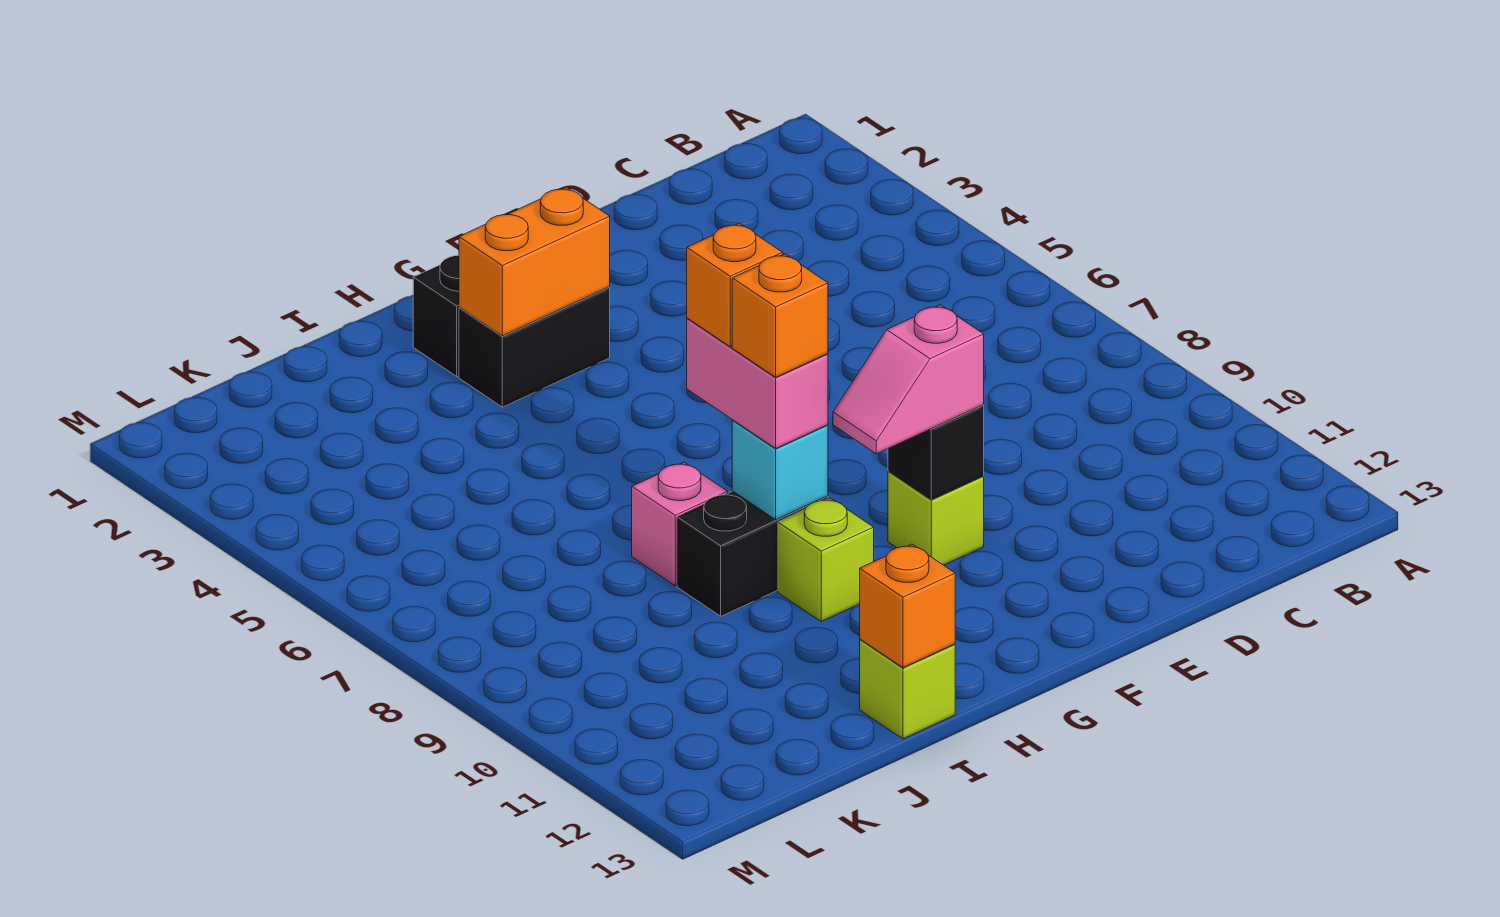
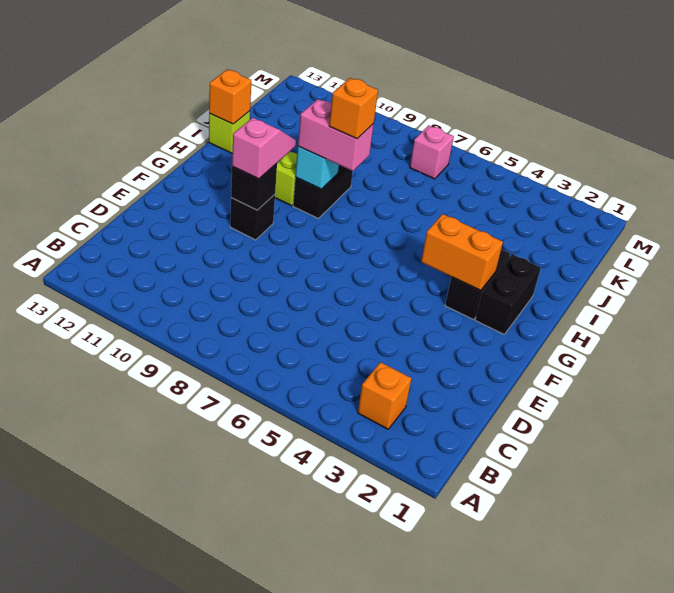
lime 1x1 brick [888,471,984,565] -> black 1x1 brick [230,194,275,240]
orange 1x2 brick [459,187,610,336] -> orange 1x2 brick turned to [421,214,503,291]
orange 1x1 brick [732,254,828,377] -> orange 1x1 brick moved to [358,362,412,429]
pink 1x1 brick [632,462,728,586] -> pink 1x1 brick moved to [410,125,454,179]

